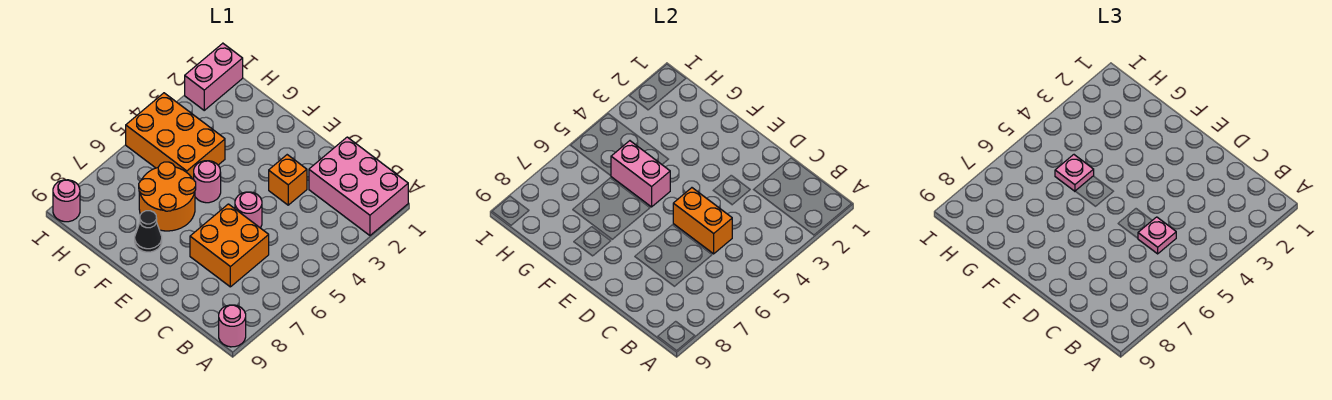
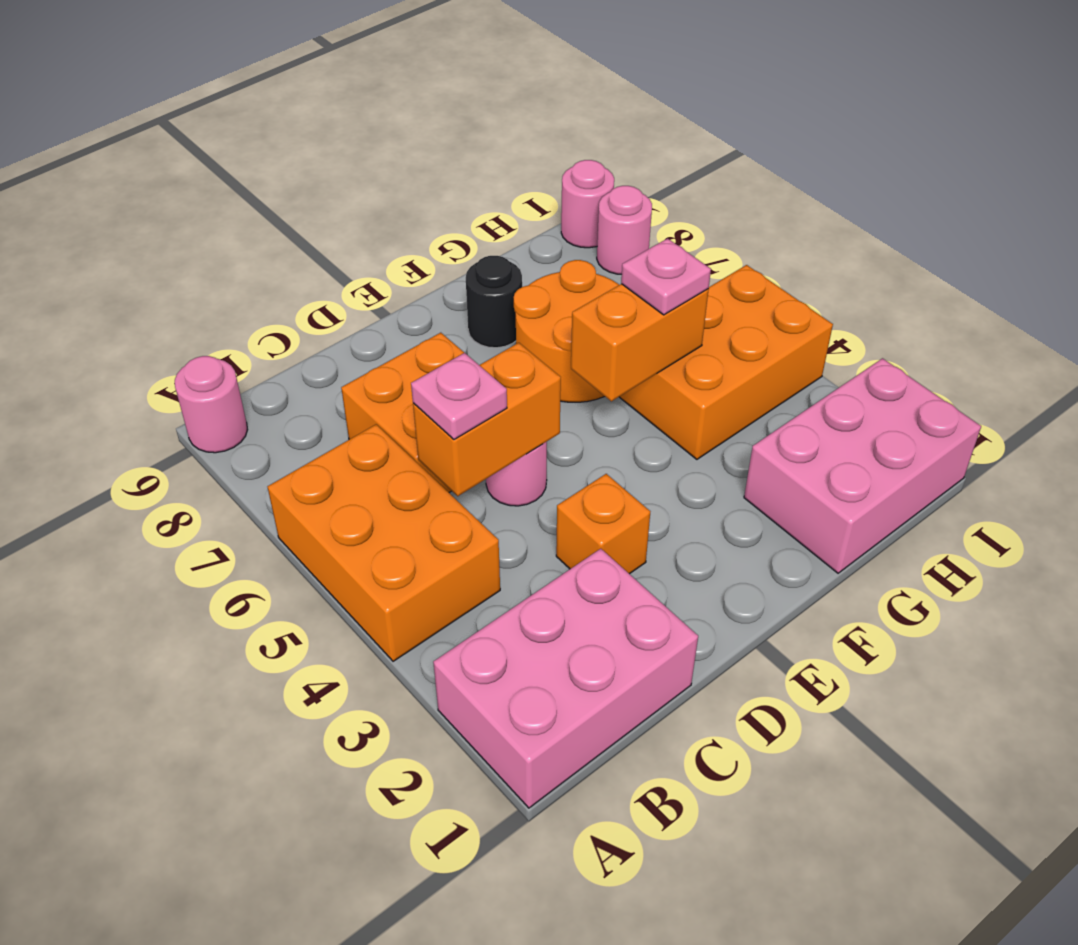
none -> orange 2x3 brick [267,424,500,661]
pink 1x1 round brick [194,161,221,203] -> pink 1x1 round brick moved to [597,186,652,274]
pink 1x2 brick [611,141,670,207] -> orange 1x2 brick [571,284,709,401]
black 1x1 cone [135,211,162,252] -> black 1x1 round brick [466,256,522,348]
pink 1x2 brick [185,43,243,110] -> pink 2x3 brick [744,358,981,573]

